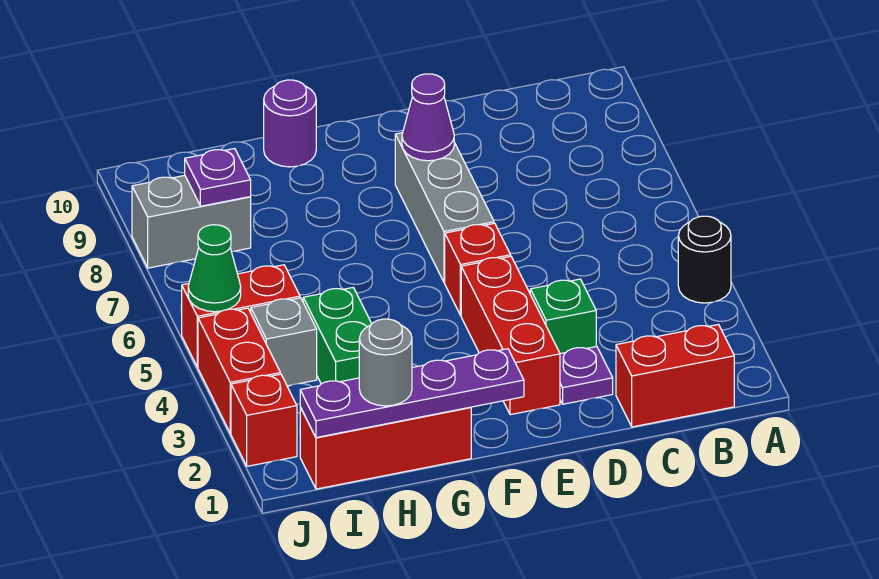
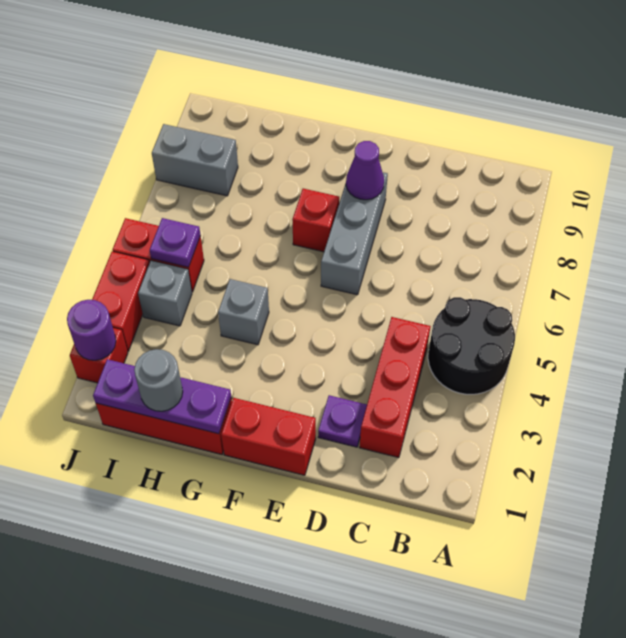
black 1x1 round brick [678,216,731,303] -> black 2x2 round brick [428,297,515,394]
red 1x2 brick [616,325,734,427] -> red 1x2 brick moved to [221,398,316,475]
green 1x1 brick [530,279,596,354] -> none
red 1x3 brick [461,256,560,415] -> red 1x3 brick moved to [359,317,431,458]
red 1x1 brick [445,223,511,315] -> red 1x1 brick moved to [292,189,339,252]
purple 1x4 plate [300,349,524,438] -> purple 1x3 plate [93,359,231,434]
none -> grey 1x1 brick [218,279,269,345]
purple 1x1 round brick [264,80,316,167] -> purple 1x1 round brick moved to [67,300,116,360]
green 1x2 brick [303,288,371,384] -> none
purple 1x1 plate [185,148,251,206] -> purple 1x1 plate moved to [150,218,200,267]
green 1x1 cone [188,225,241,312] -> none

